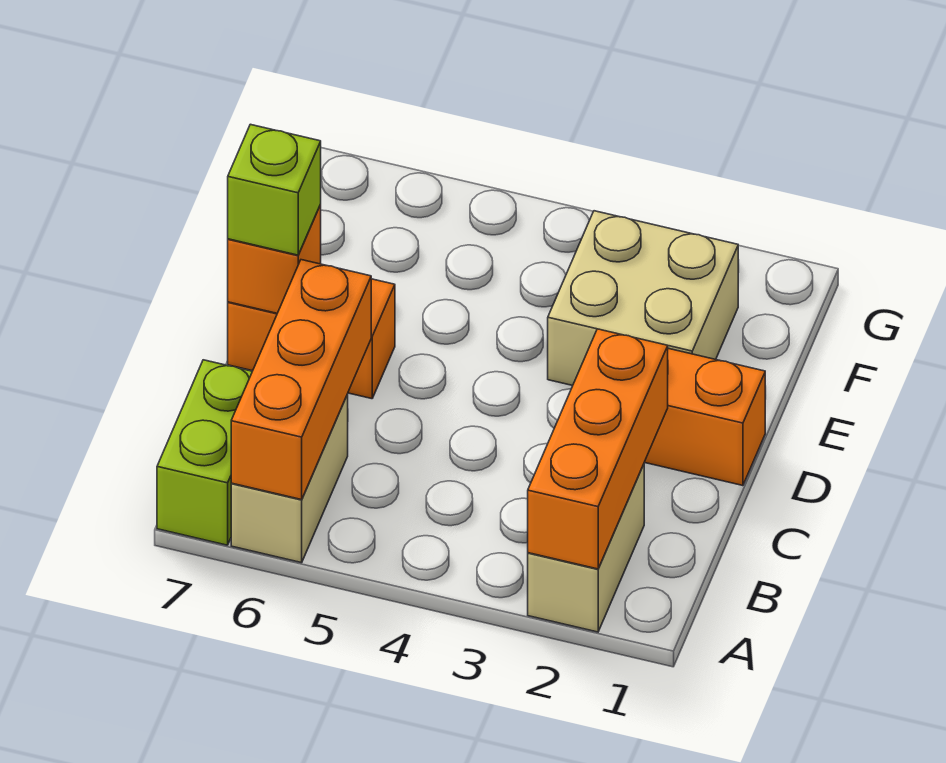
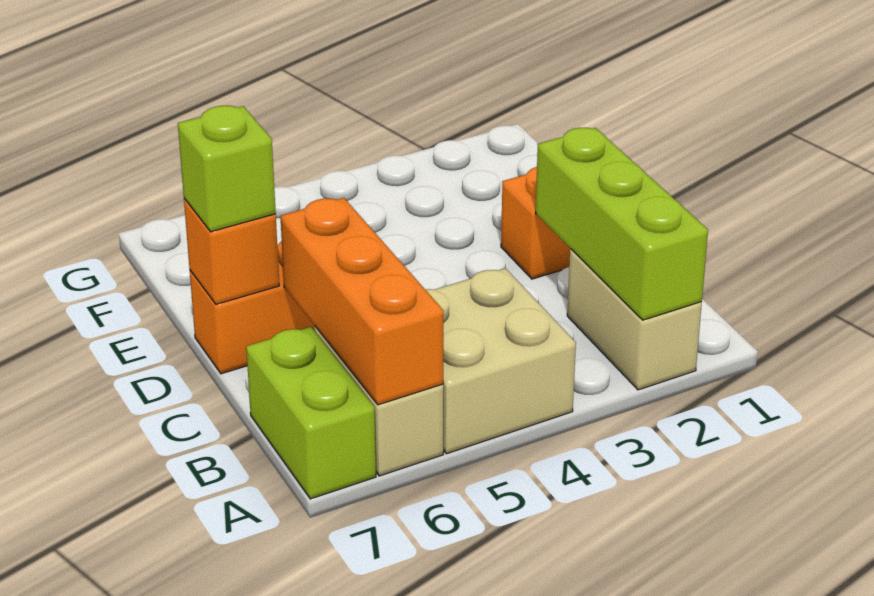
orange 1x3 brick [528,329,668,569] -> lime 1x3 brick [536,128,708,320]
tan 2x2 brick [548,211,738,386] -> tan 2x2 brick moved to [425,268,576,454]

